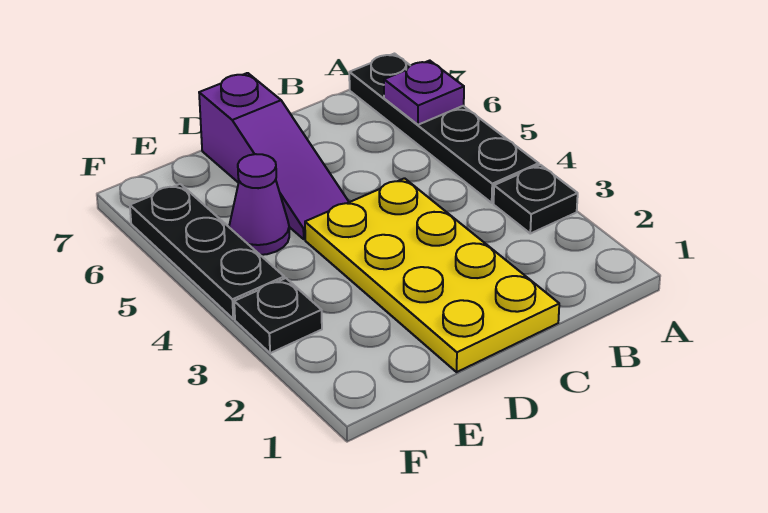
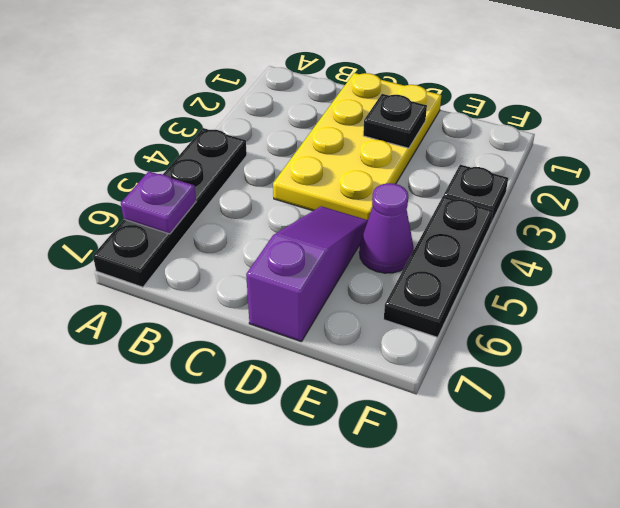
black 1x1 plate [494,165,578,233] -> black 1x1 plate moved to [363,94,427,148]

